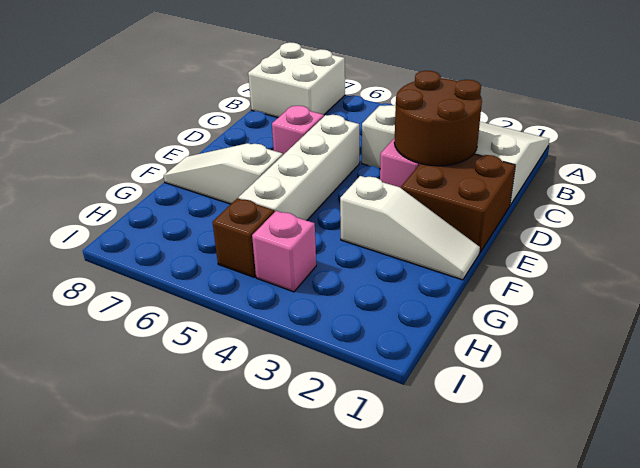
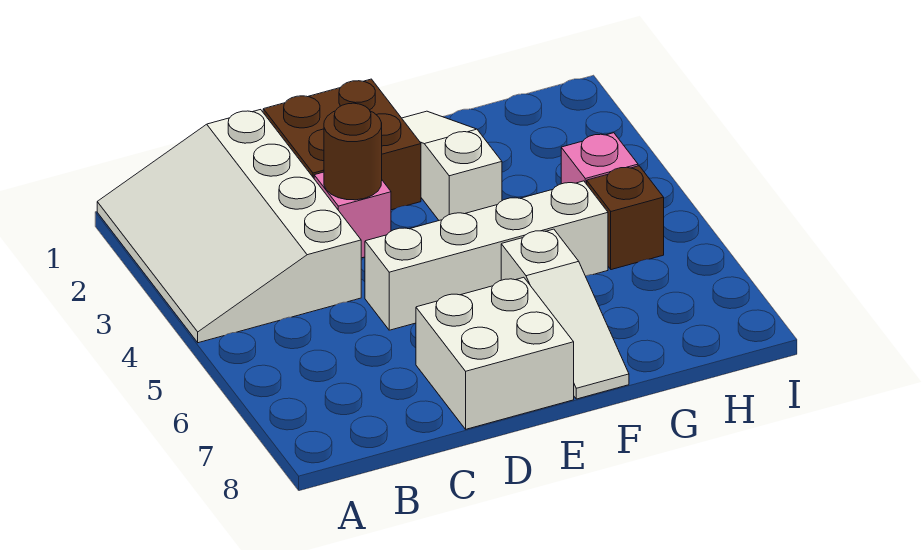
white 2x2 brick [248,42,345,117] -> white 2x2 brick moved to [416,277,574,429]
brown 2x2 round brick [394,71,482,166] -> brown 1x1 round brick [324,103,382,200]
pink 1x1 brick [272,106,324,155] -> none

